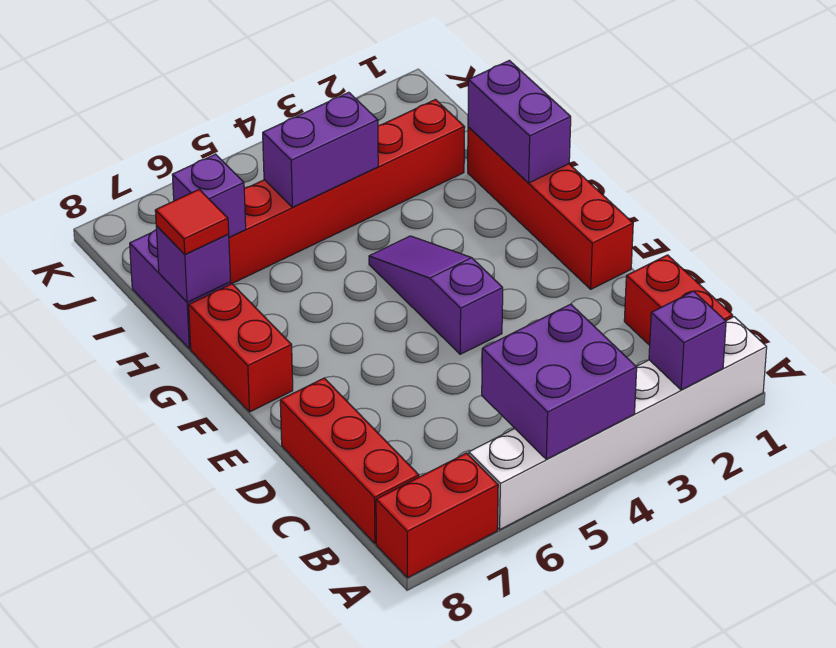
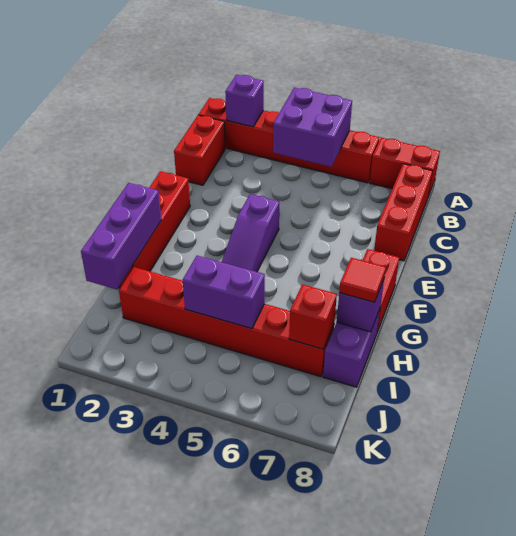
white 1x6 brick [469,317,767,530] -> red 1x6 brick [198,98,379,183]
purple 1x2 brick [468,60,571,183] -> purple 1x3 brick [81,183,161,289]
purple 1x1 brick [172,154,246,237] -> red 1x1 brick [289,284,337,349]

